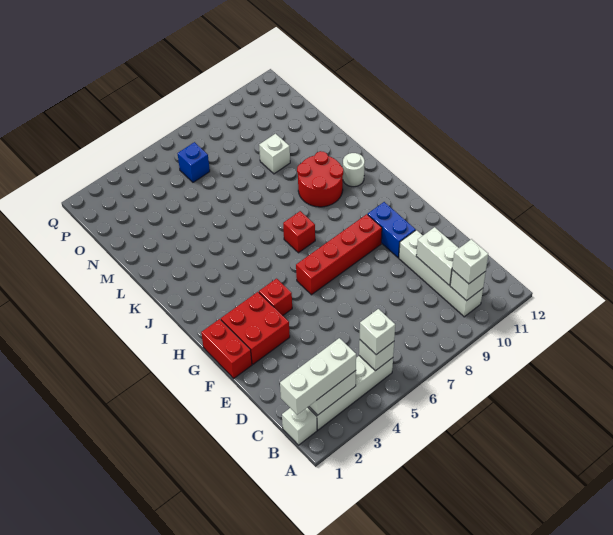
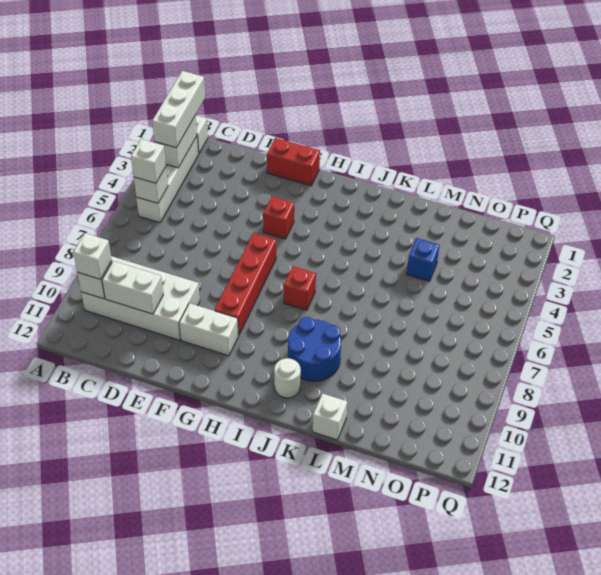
white 1x4 brick [399,230,483,317] -> white 2x4 brick [81,256,200,340]
red 2x2 brick [221,292,290,364] -> none
blue 1x2 brick [368,202,416,258] -> white 1x2 brick [179,303,239,356]
red 2x2 round brick [297,151,343,207] -> blue 2x2 round brick [288,317,341,381]
white 1x1 brick [259,134,290,174] -> white 1x1 brick moved to [313,393,347,440]
blue 1x1 brick [178,142,210,182] -> blue 1x1 brick moved to [407,238,439,281]

